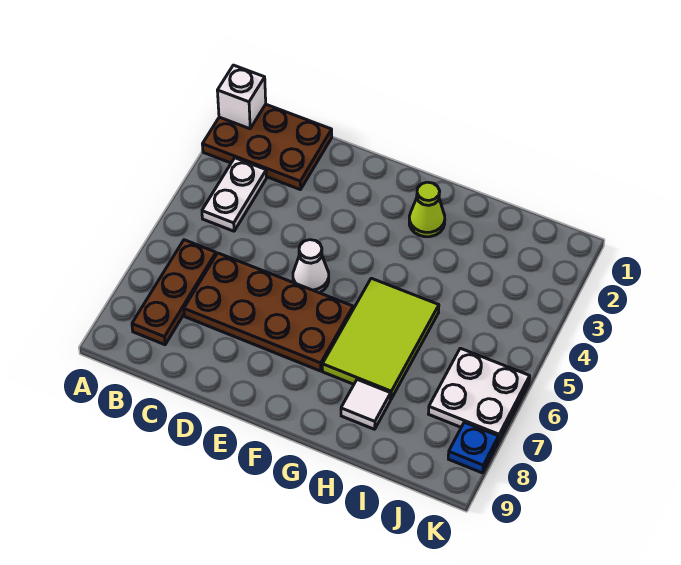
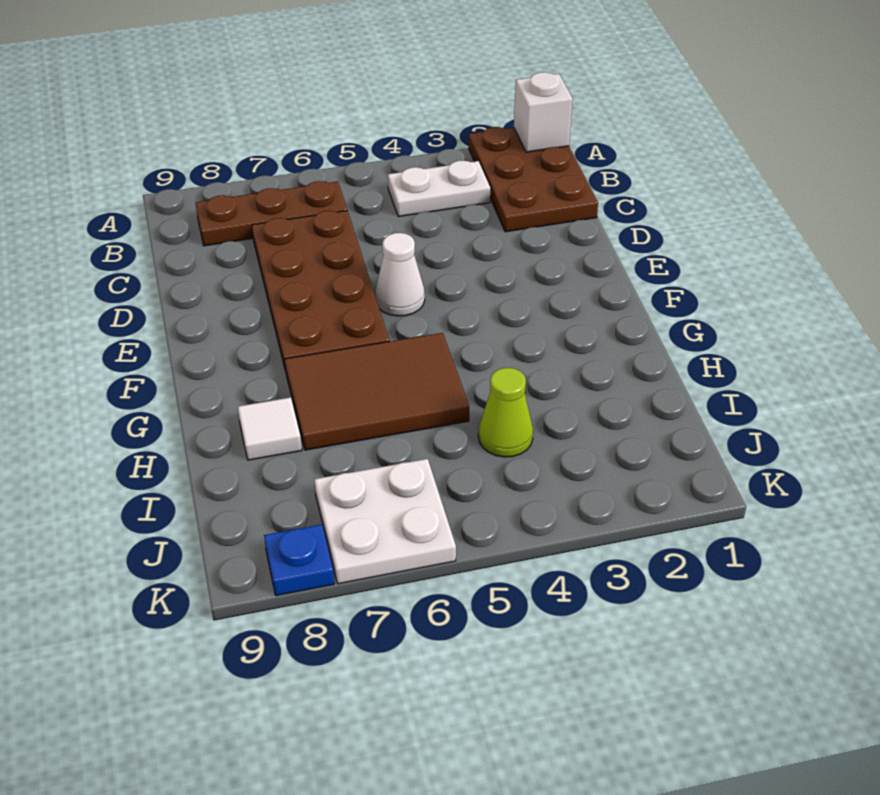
lime 1x1 cone [409,182,445,237] -> lime 1x1 cone moved to [478,368,533,457]
lime 2x3 tile [322,278,439,399] -> brown 2x3 tile [285,333,469,450]

